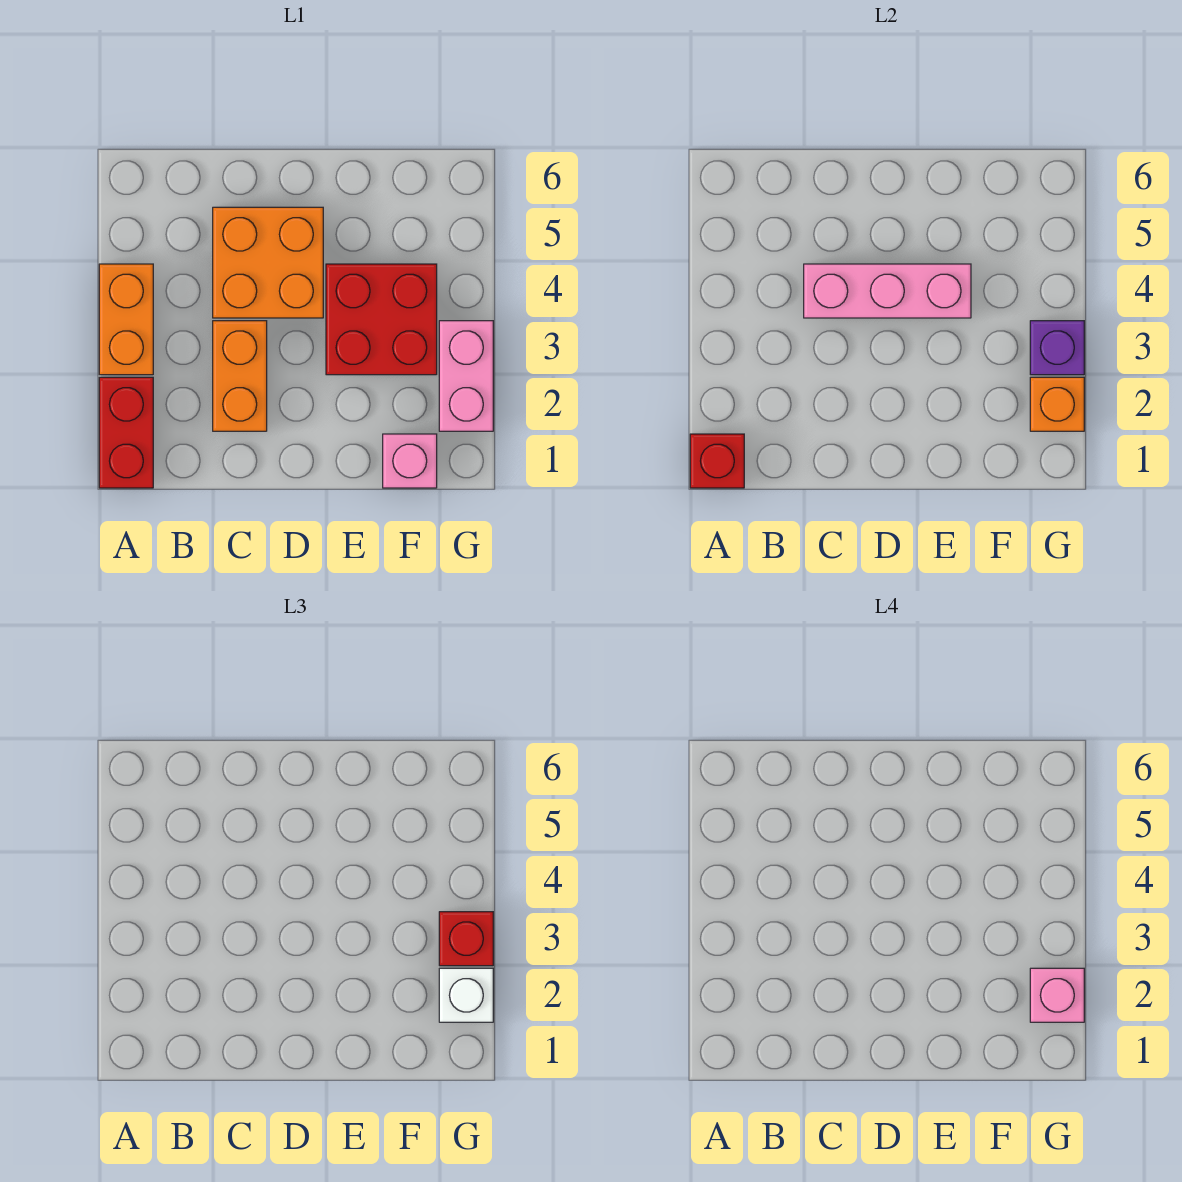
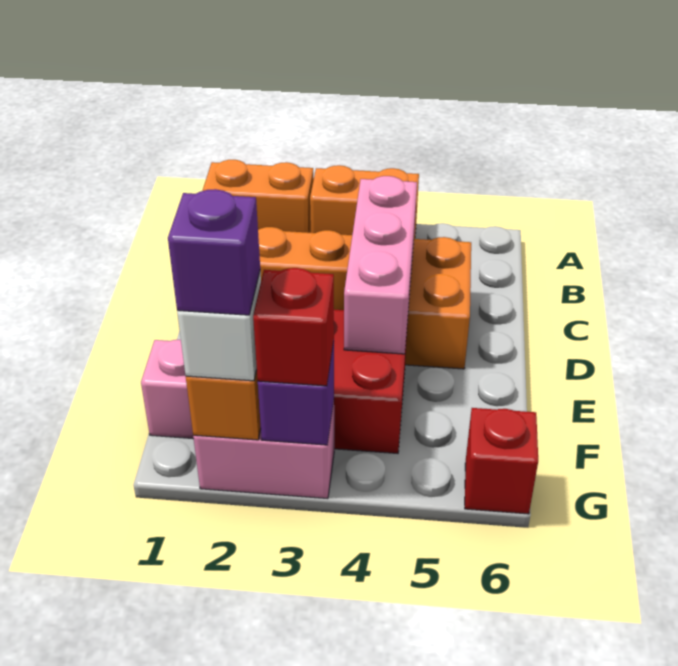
red 1x2 brick [99,377,153,488] -> orange 1x2 brick [202,160,314,233]
red 1x1 brick [690,434,744,488] -> red 1x1 brick moved to [465,408,538,514]
pink 1x1 brick [1030,968,1084,1022] -> purple 1x1 brick [168,189,260,315]

